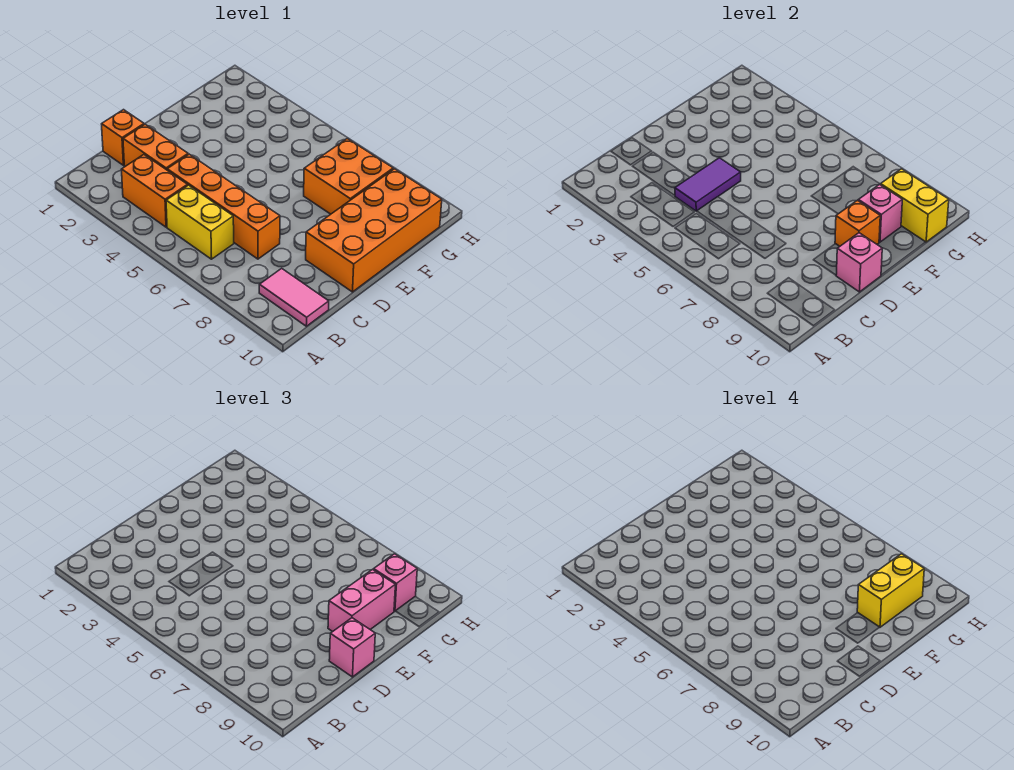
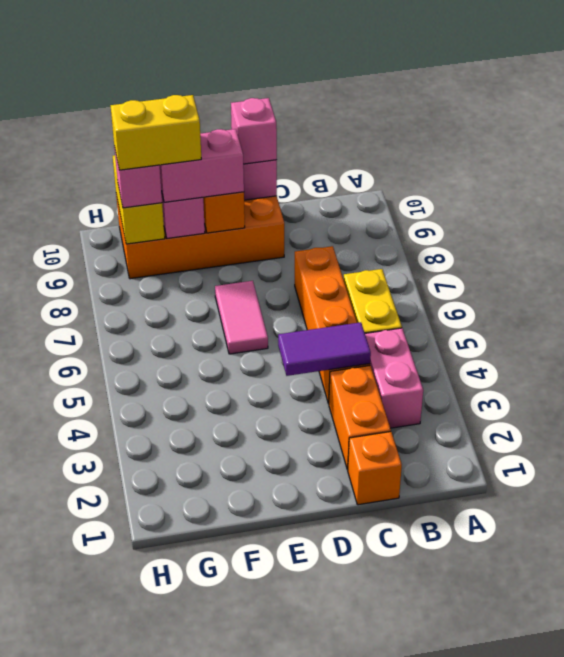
orange 1x2 brick [121,154,187,227] -> pink 1x2 brick [365,328,423,428]
pink 1x2 tile [259,268,329,326] -> pink 1x2 tile moved to [215,281,268,354]
orange 2x2 brick [304,139,393,214] -> none

